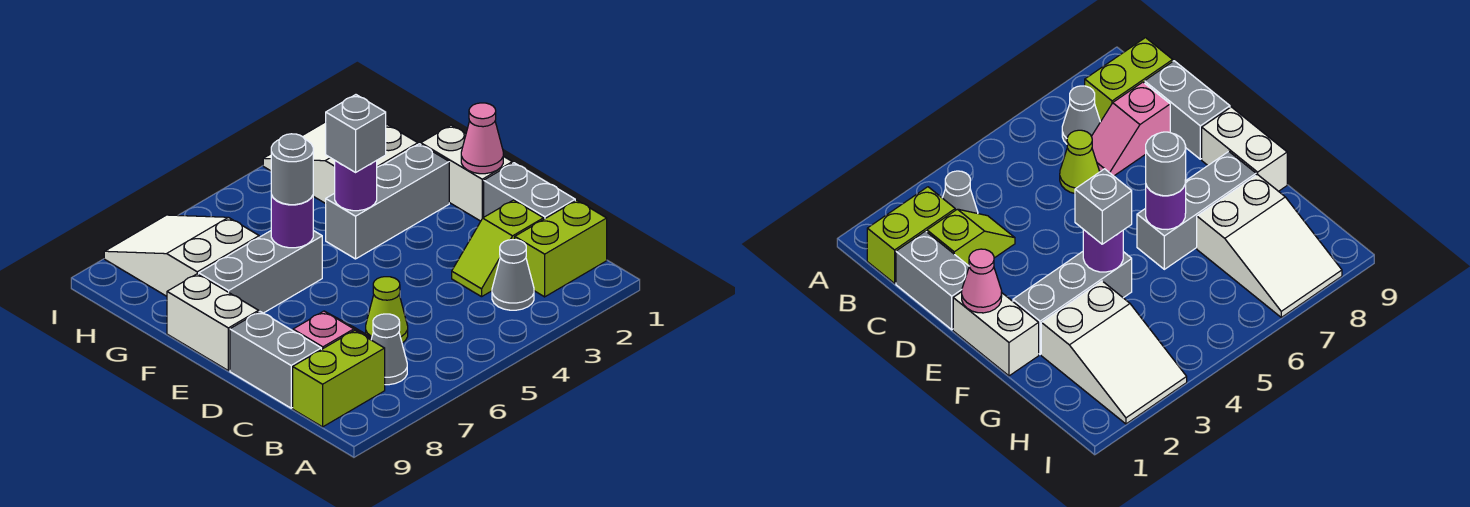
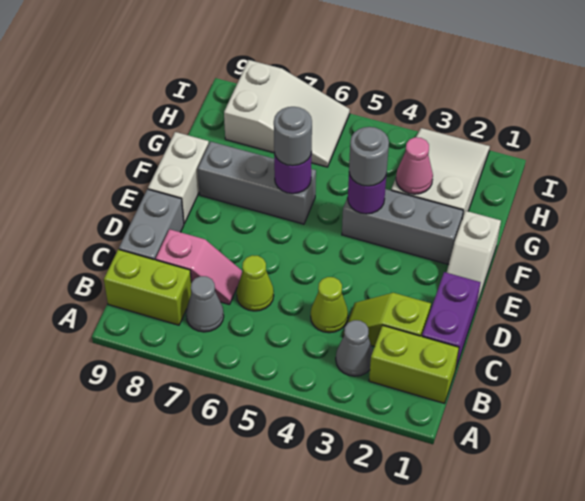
grey 1x2 brick [484,163,575,219] -> purple 1x2 brick [422,272,481,368]
none -> lime 1x1 cone [311,277,348,333]
white 1x2 brick [421,125,512,221] -> white 1x2 slope [447,211,501,304]
pink 1x1 cone [461,103,503,174] -> pink 1x1 cone moved to [396,137,433,194]
grey 1x1 brick [326,95,386,172] -> grey 1x1 round brick [349,127,389,186]
white 2x3 slope [104,215,259,296] -> white 2x3 slope turned to [224,60,350,167]

